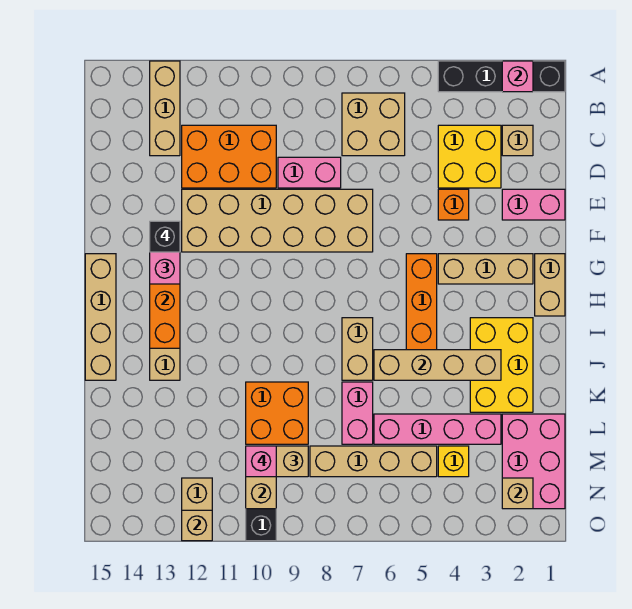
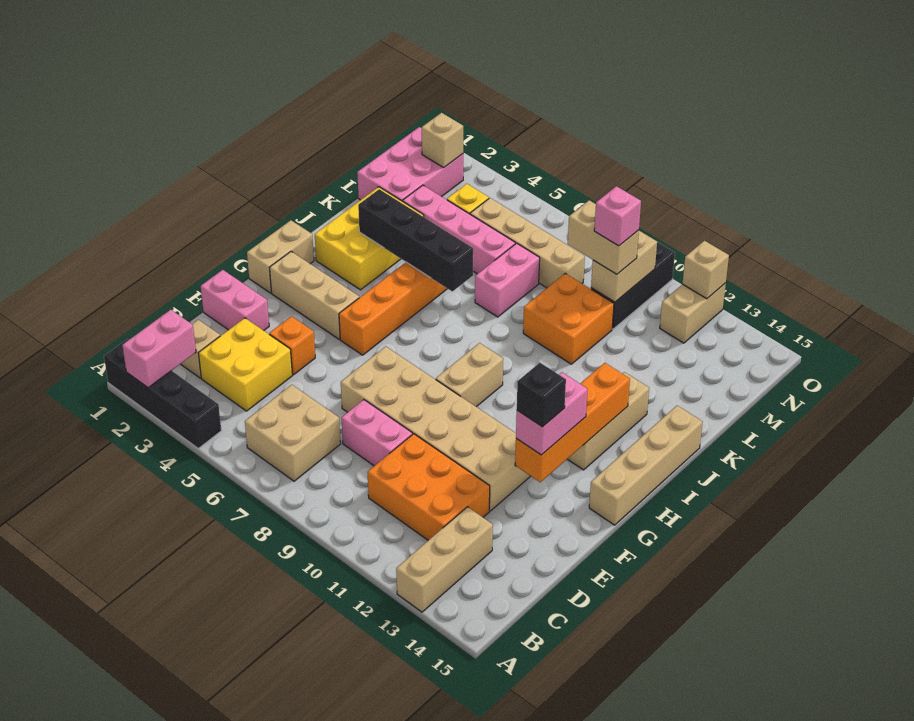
pink 1x1 brick [502,61,533,92] -> pink 1x2 brick [122,310,196,388]
tan 1x2 brick [342,318,373,380] -> tan 1x2 brick moved to [436,343,503,407]
tan 1x4 brick [374,350,501,380] -> black 1x4 brick [358,189,473,291]

